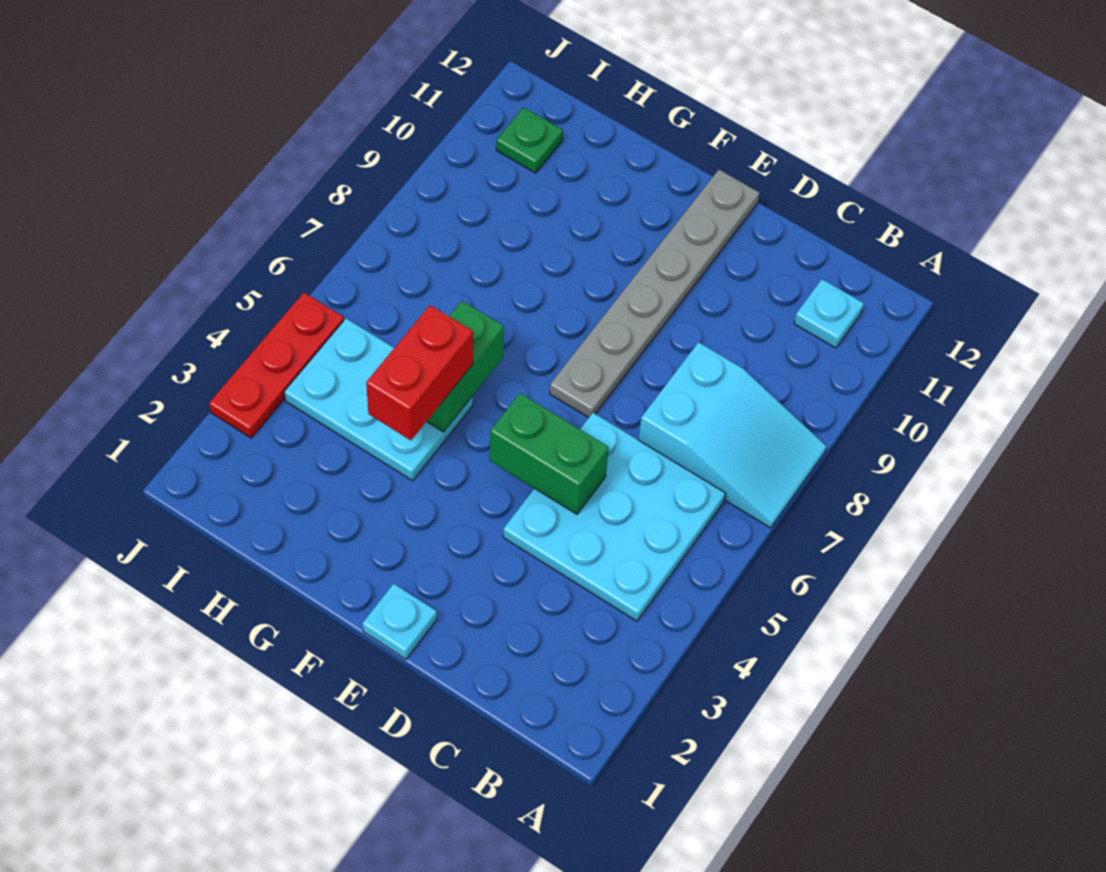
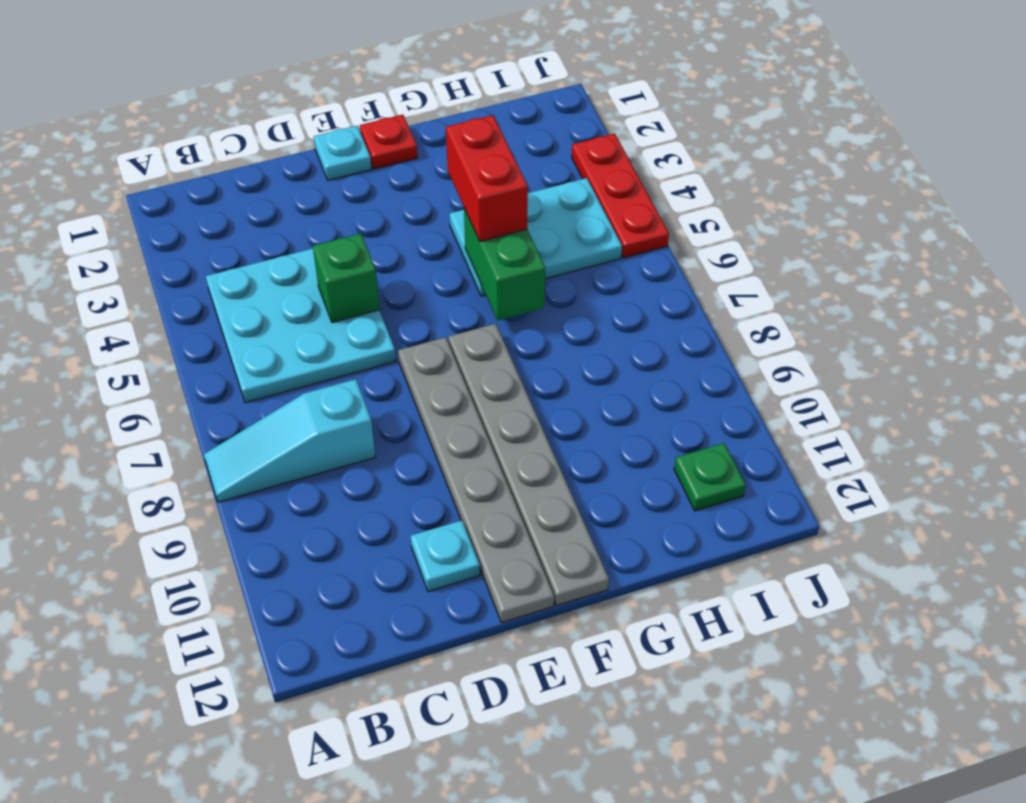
cyan 2x3 slope [639,342,827,528] -> cyan 1x3 slope [204,379,375,502]
cyan 1x1 plate [794,279,864,348] -> cyan 1x1 plate moved to [410,520,480,591]
green 1x2 brick [490,393,609,514] -> green 1x1 brick [313,233,380,322]
none -> red 1x1 plate [360,115,418,169]
none -> grey 1x6 plate [448,324,609,606]

